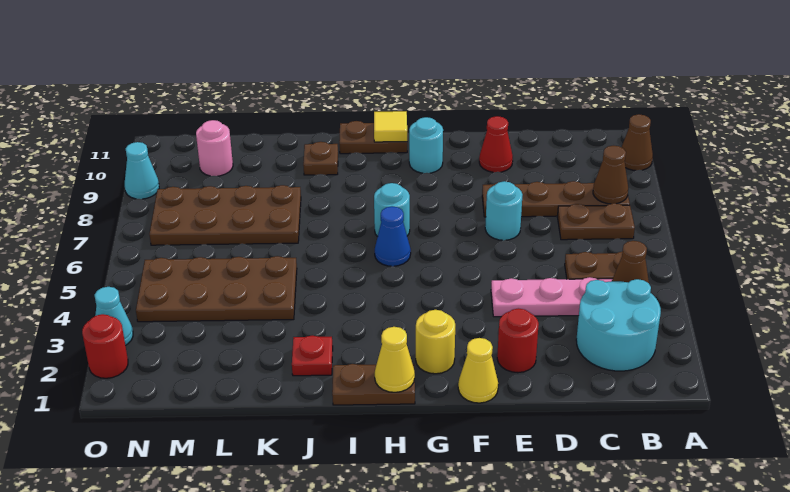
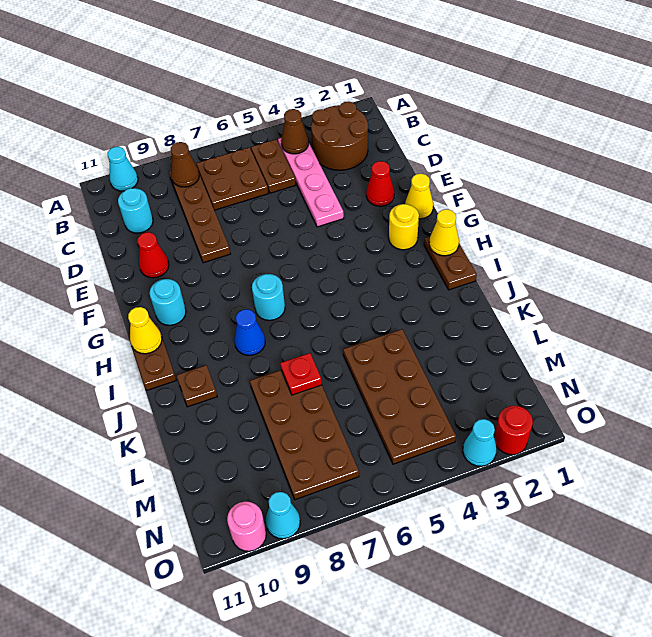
brown 1x1 cone [621,114,653,170] -> cyan 1x1 cone [108,147,138,191]
cyan 2x2 round brick [576,279,661,371] -> brown 2x2 round brick [311,101,368,170]
brown 1x2 plate [557,203,635,240] -> brown 2x2 plate [196,147,268,210]
red 1x1 round brick [497,308,539,373] -> red 1x1 cone [366,161,394,206]
cyan 1x1 round brick [485,181,523,240] -> cyan 1x1 round brick moved to [118,188,153,233]
blue 1x1 cone [375,206,411,266] -> blue 1x1 cone moved to [234,309,265,355]
yellow 1x1 tile [374,111,407,142] -> yellow 1x1 cone [128,307,162,354]
red 1x1 plate [292,336,333,376] -> red 1x1 plate moved to [280,353,322,395]
pink 1x1 round brick [196,120,233,176] -> pink 1x1 round brick moved to [227,502,266,551]

